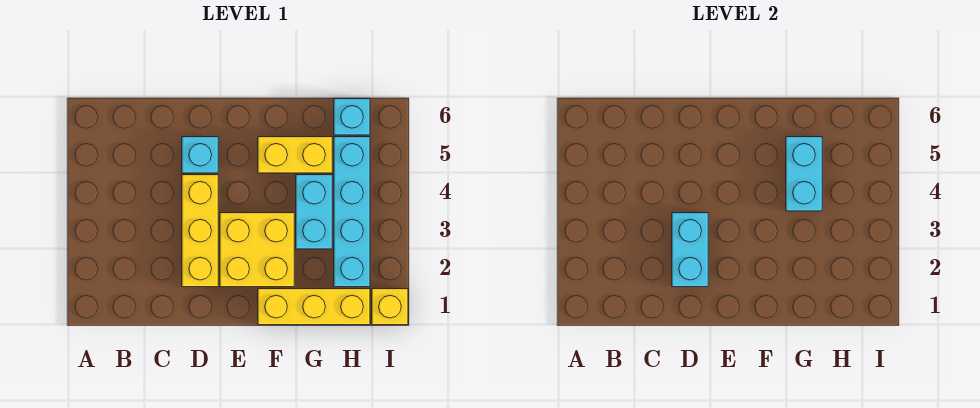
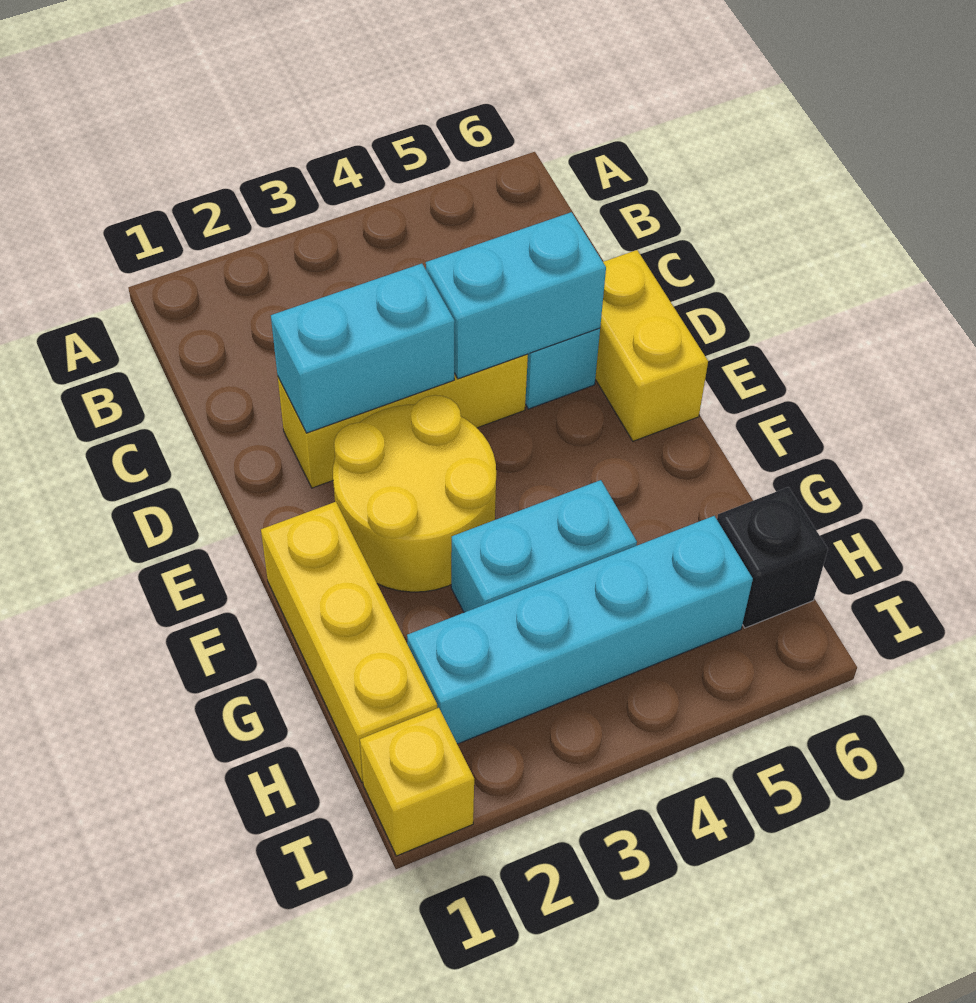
yellow 2x2 brick [220,213,294,287] -> yellow 2x2 round brick [333,395,496,592]
yellow 1x2 brick [258,137,332,173] -> yellow 1x2 brick moved to [595,250,708,441]
cyan 1x2 brick [786,137,822,211] -> cyan 1x2 brick moved to [426,212,606,379]
cyan 1x1 brick [334,99,370,135] -> black 1x1 brick [717,487,828,628]

